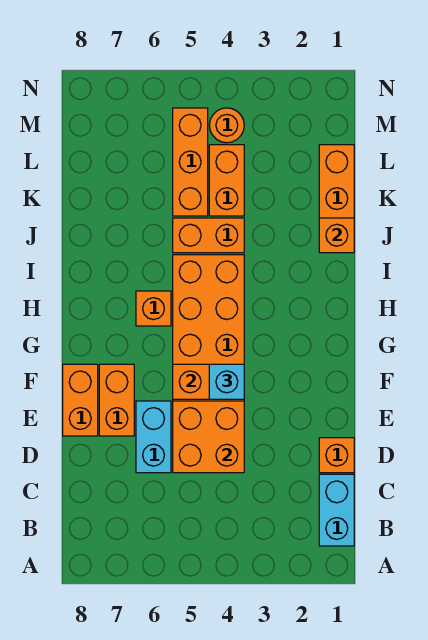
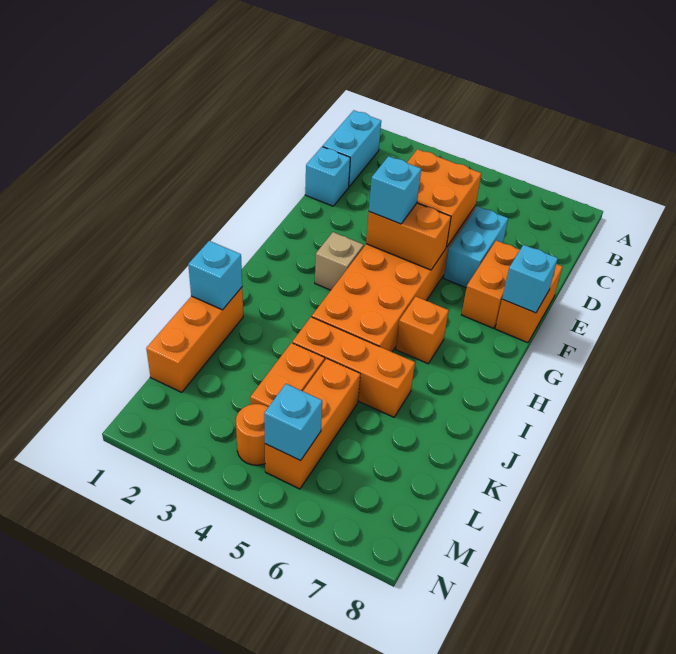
orange 1x1 brick [319,438,354,473] -> cyan 1x1 brick [305,147,350,206]
none -> cyan 1x1 brick [502,245,558,313]
none -> tan 1x1 brick [315,232,364,290]
orange 1x1 brick [319,218,354,253] -> cyan 1x1 brick [188,241,242,310]
orange 1x2 brick [173,218,244,253] -> orange 1x3 brick [292,317,415,417]
none -> cyan 1x1 brick [264,384,322,461]

